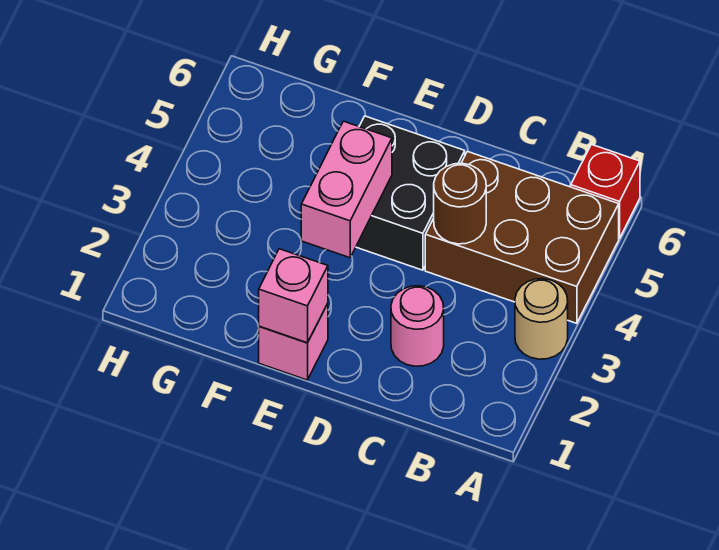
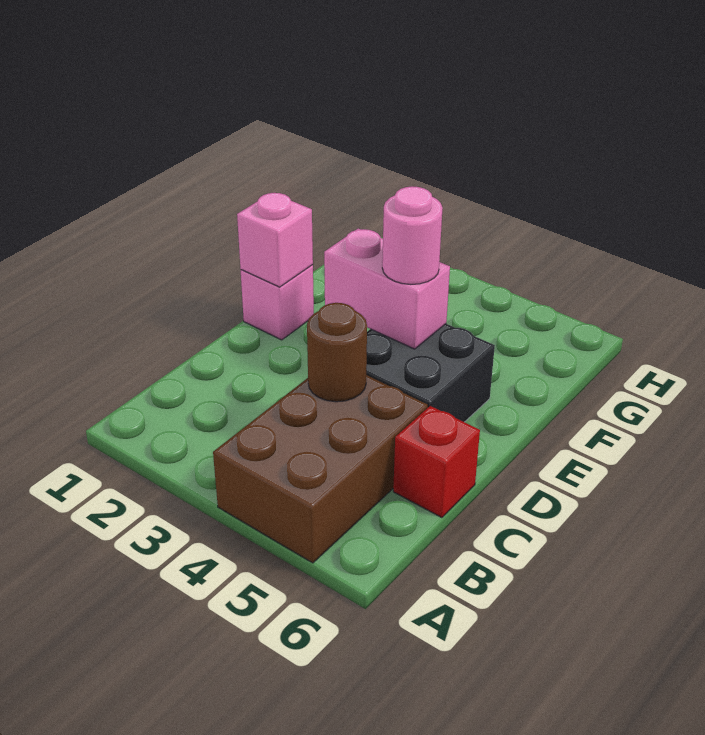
tan 1x1 round brick [515,279,568,359] -> none
red 1x1 brick [571,144,640,238] -> red 1x1 brick moved to [393,406,480,518]
pink 1x1 round brick [391,286,444,366] -> pink 1x1 round brick moved to [382,186,442,284]

